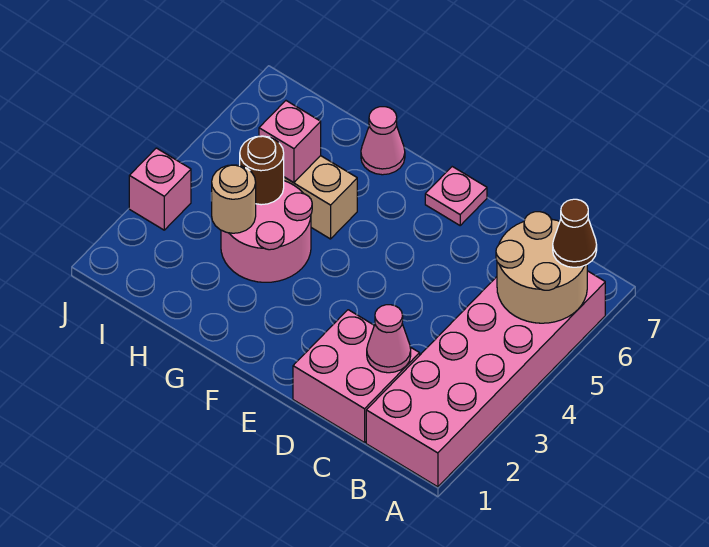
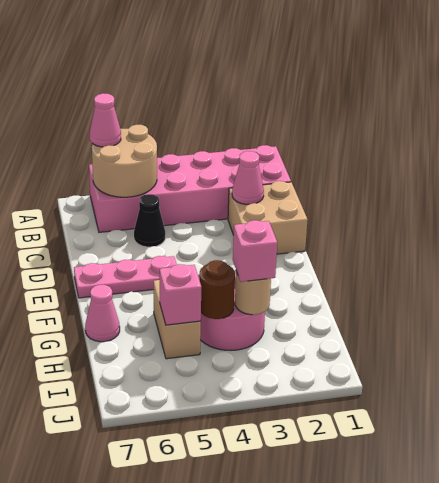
brown 1x1 cone [553,199,597,267] -> pink 1x1 cone [90,93,121,147]
pink 2x2 brick [293,310,420,443] -> tan 2x2 brick [228,181,308,254]
none -> black 1x1 cone [134,194,165,247]
pink 1x1 plate [425,167,487,225] -> pink 1x3 plate [74,256,177,298]
pink 1x1 brick [129,148,191,230] -> pink 1x1 brick moved to [233,220,277,282]

